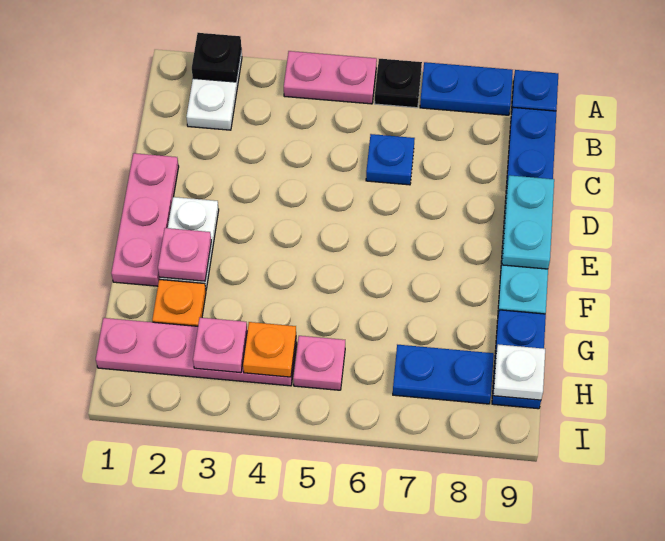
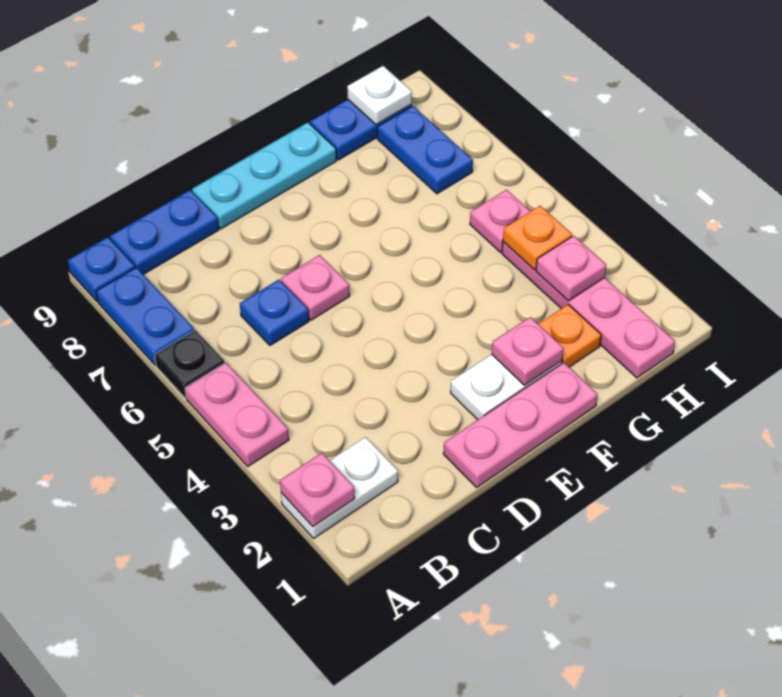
black 1x1 plate [192,33,241,82] -> pink 1x1 plate [280,453,355,526]
none -> pink 1x1 plate [281,255,350,320]
cyan 1x2 plate [502,175,554,269] -> none

